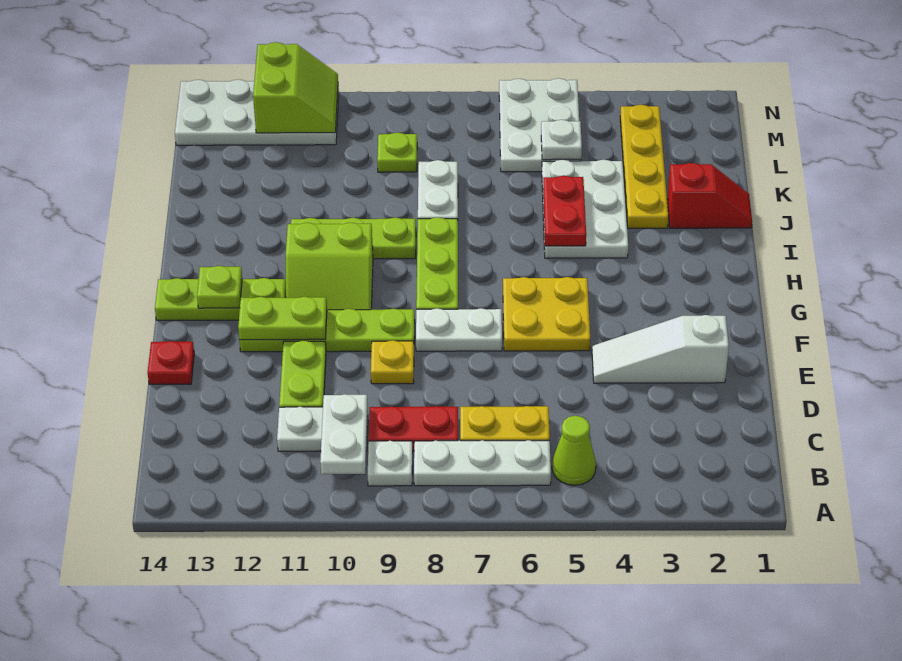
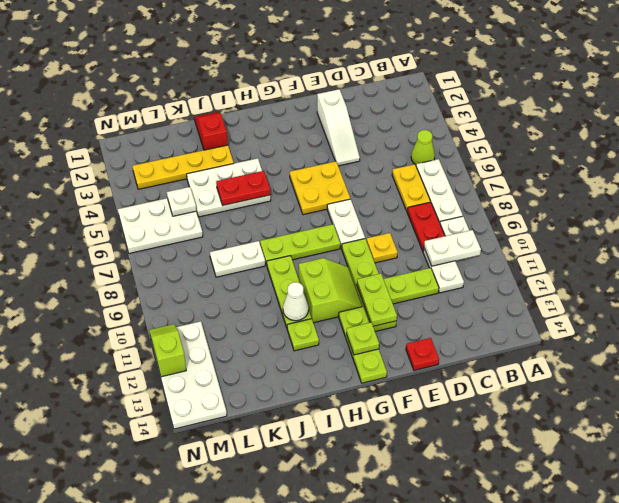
none -> white 1x1 cone [283,282,309,321]
lime 1x1 plate [377,132,417,172] -> lime 1x1 plate moved to [287,319,319,351]
lime 2x2 slope [253,42,338,133] -> lime 1x2 slope [149,324,186,377]

